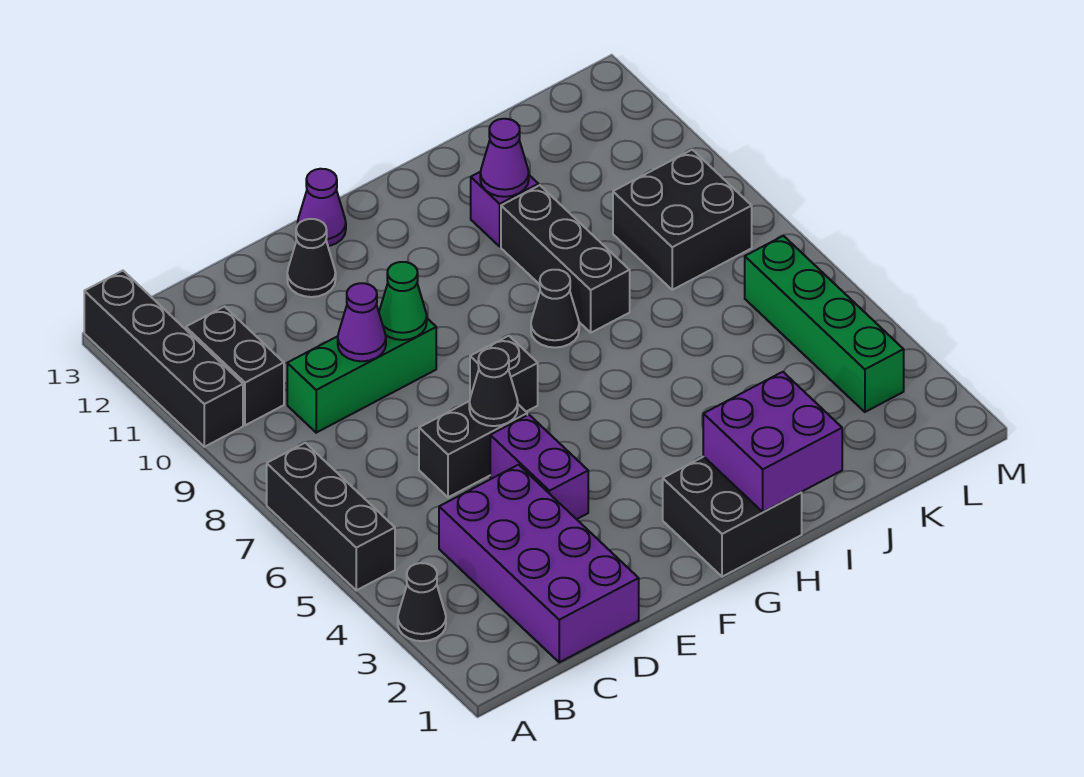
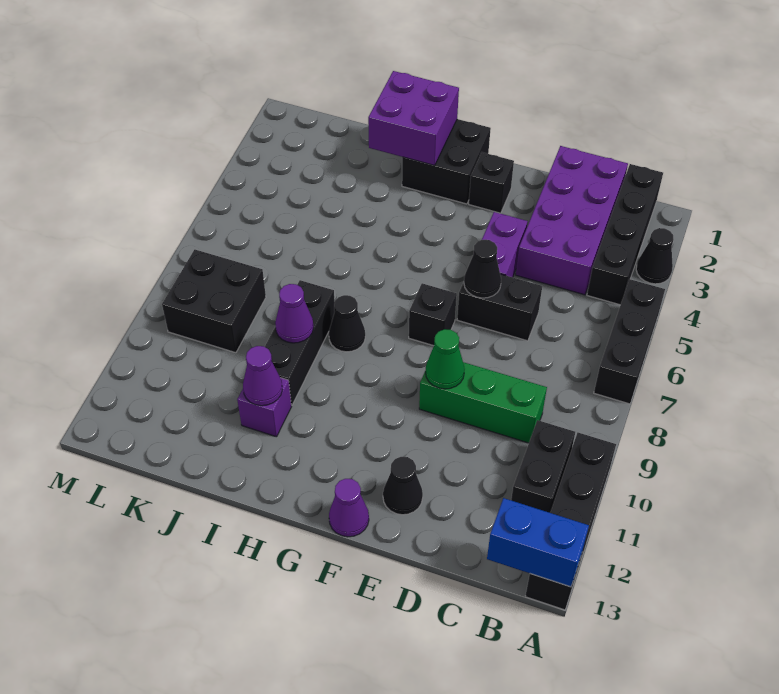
none -> blue 1x2 brick [487,498,589,587]
none -> black 1x4 brick [587,164,663,305]
purple 1x1 cone [338,283,386,361] -> purple 1x1 cone moved to [275,284,313,343]
none -> black 1x1 brick [469,152,514,213]
green 1x4 brick [745,236,904,412] -> none

